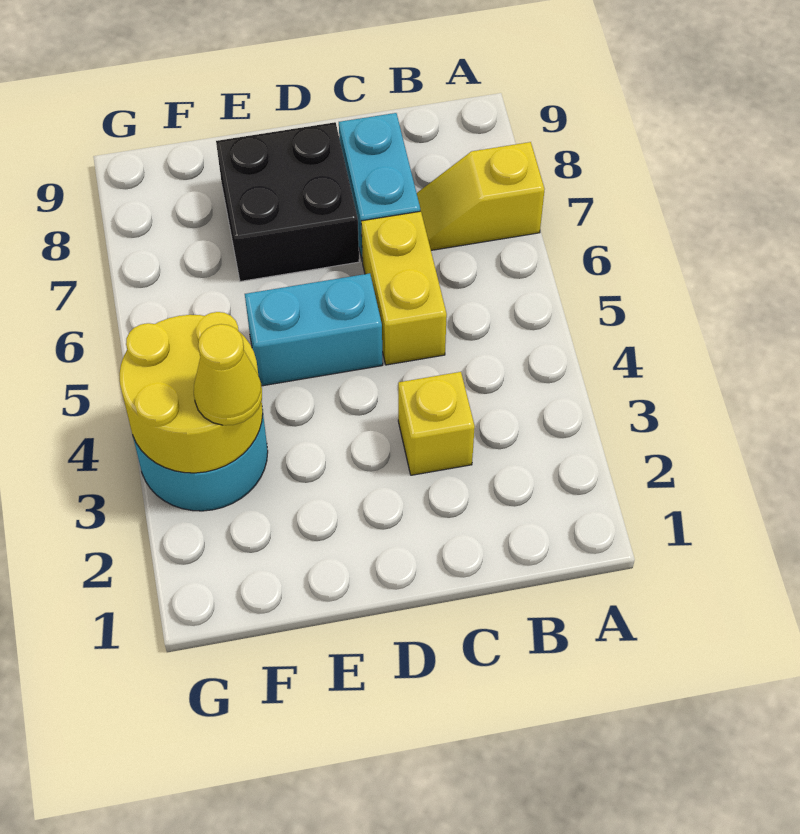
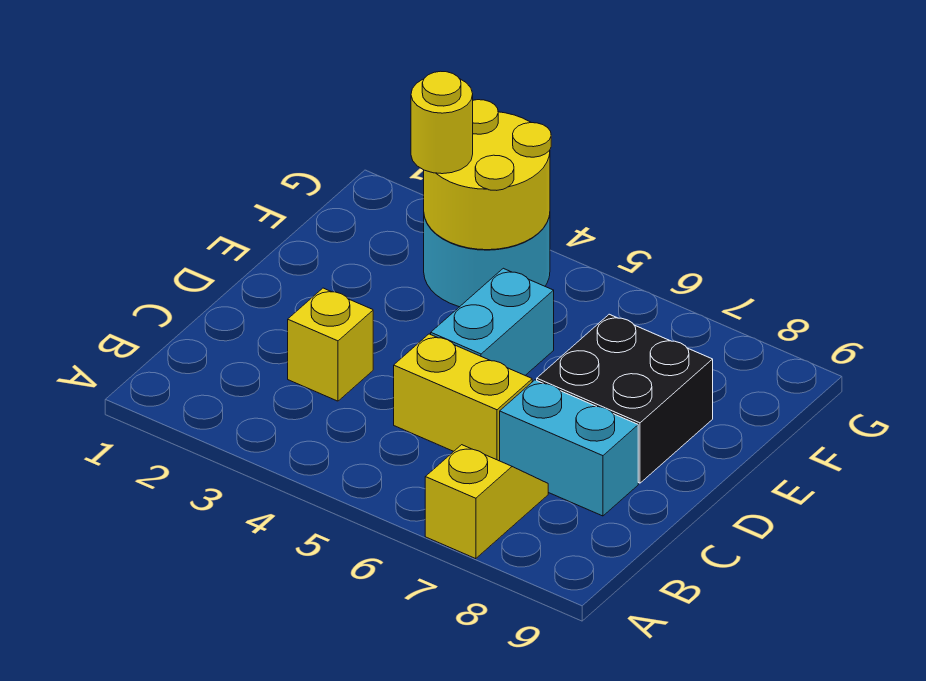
yellow 1x1 cone [194,324,262,425] -> yellow 1x1 round brick [411,71,473,174]

